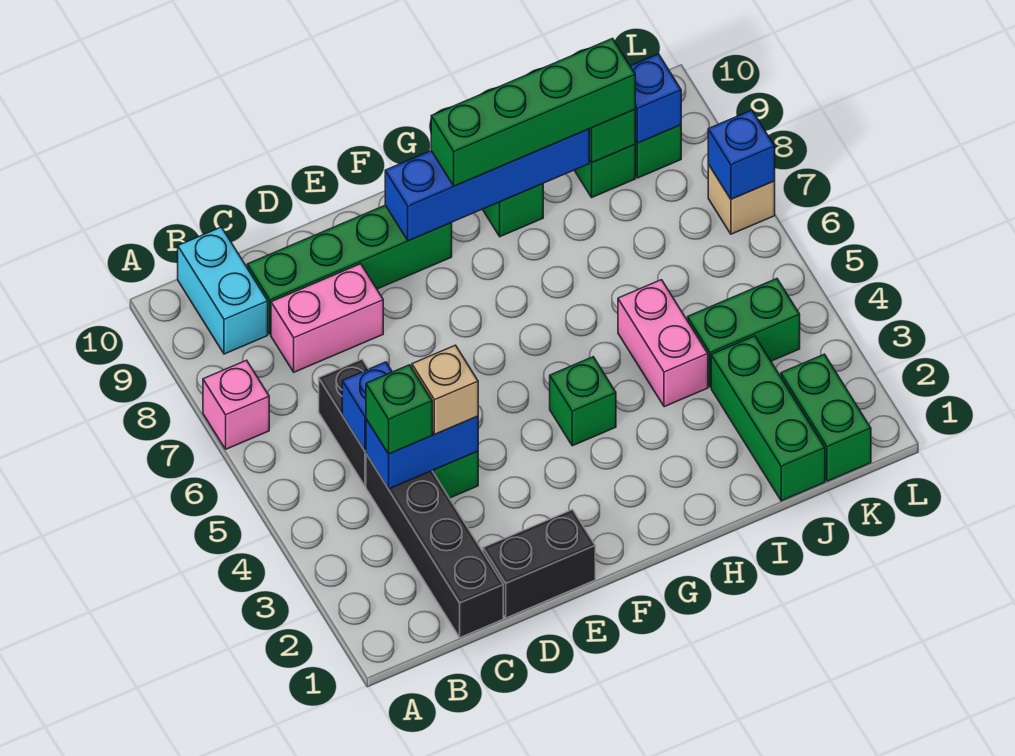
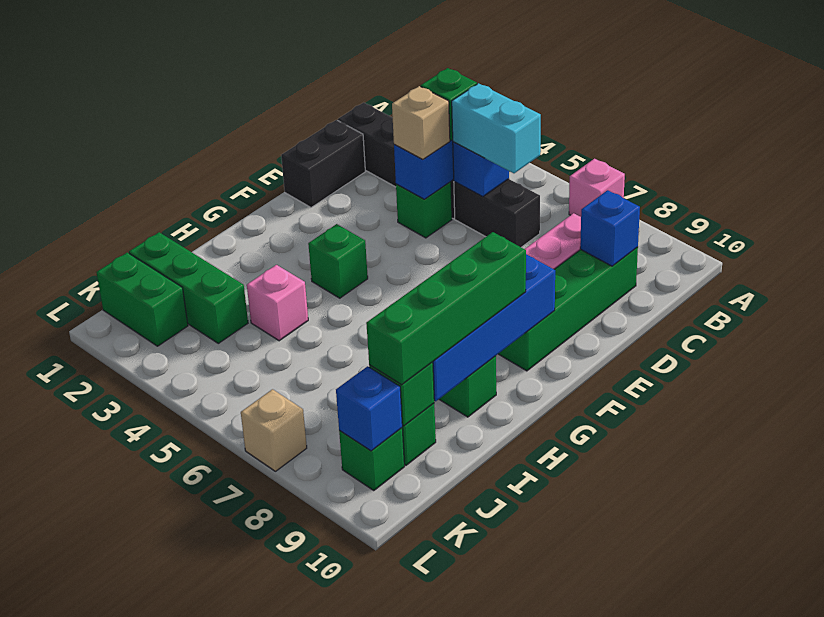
cyan 1x2 brick [178,227,268,354] -> cyan 1x2 brick moved to [452,83,541,173]
pink 1x2 brick [618,280,708,407] -> pink 1x1 brick [247,265,308,341]
green 1x2 brick [688,279,800,387] -> none
blue 1x1 brick [708,110,775,199] -> blue 1x1 brick moved to [580,190,640,266]

